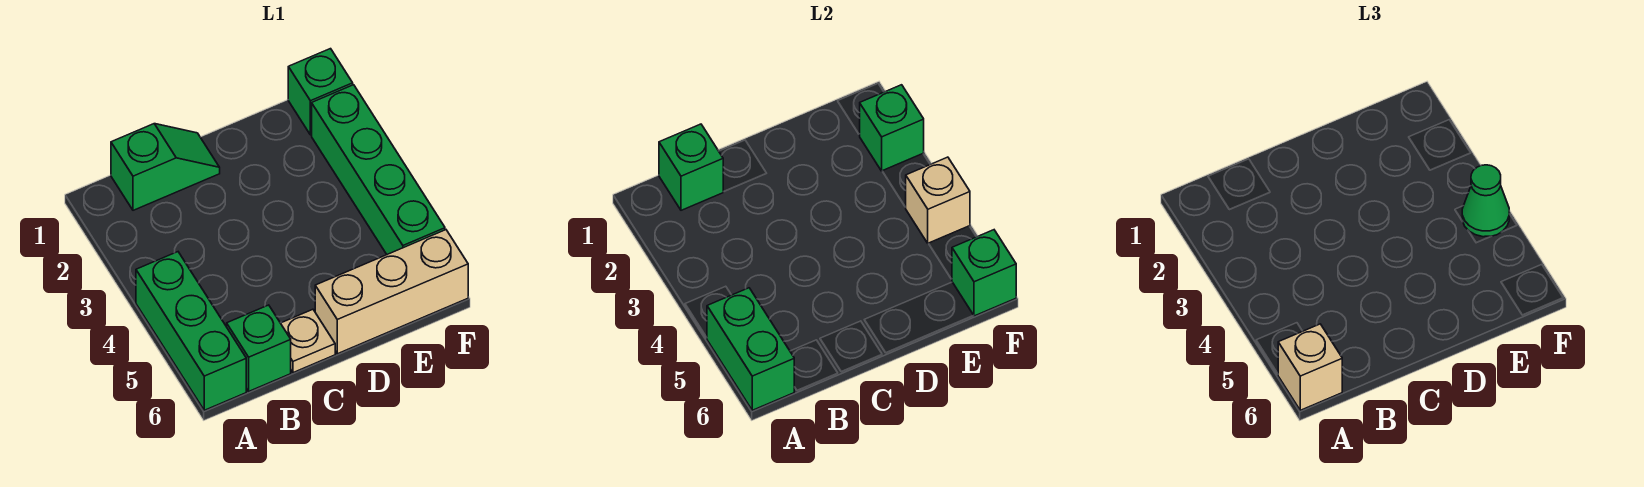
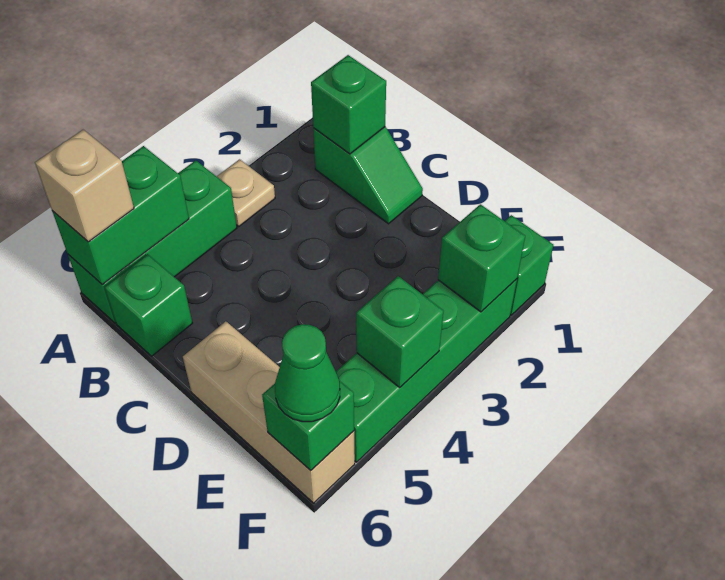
tan 1x1 plate [281,309,335,373] -> tan 1x1 plate moved to [217,159,275,226]
tan 1x1 brick [906,157,970,243] -> green 1x1 brick [356,276,443,387]
green 1x1 cone [1462,165,1509,237] -> green 1x1 cone moved to [275,324,340,422]

